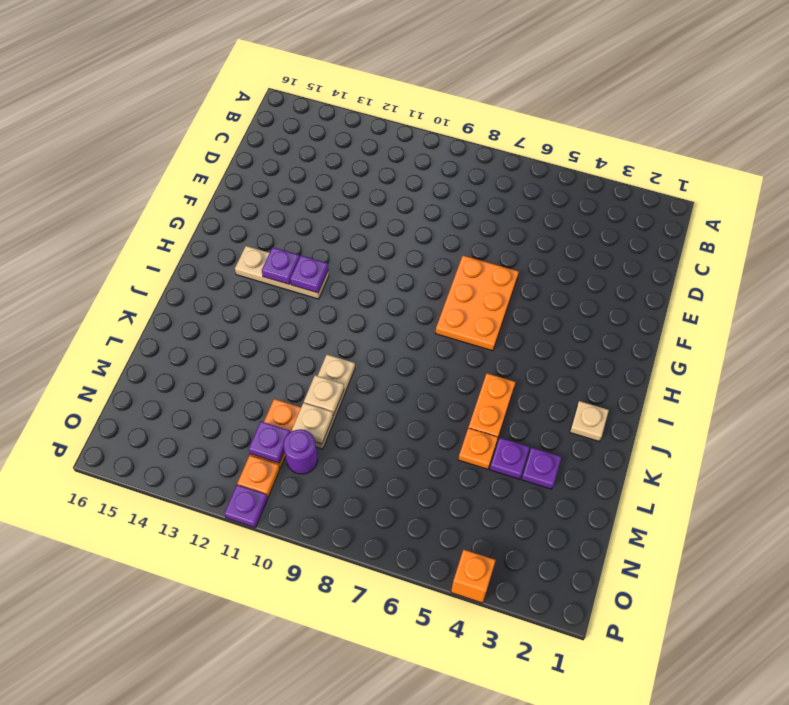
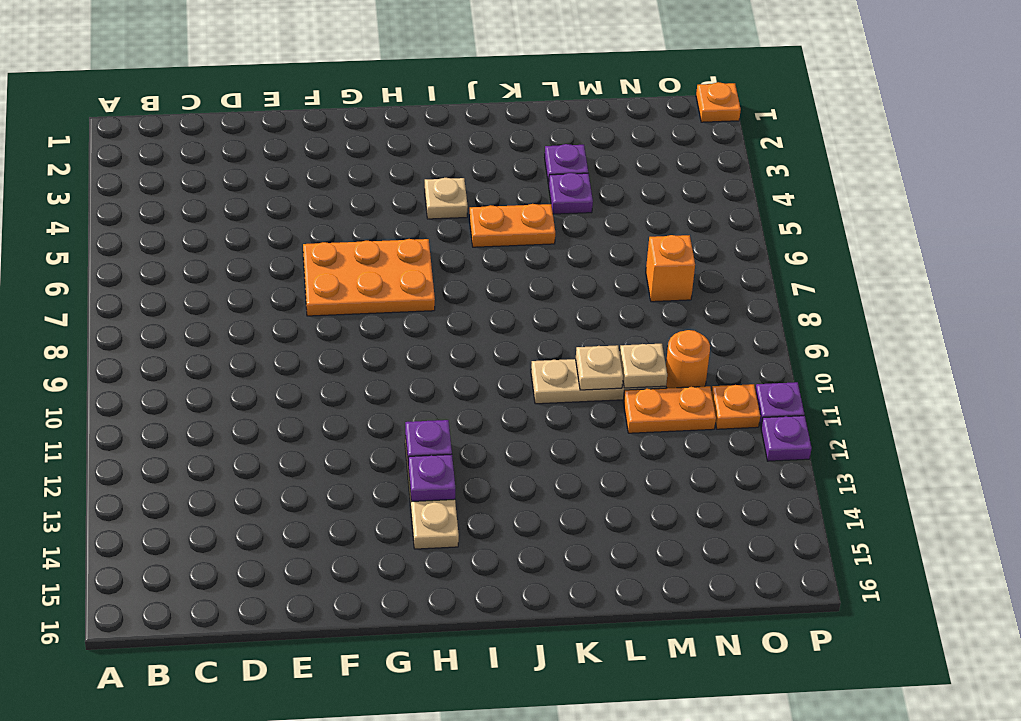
tan 1x1 plate [570,401,609,441] -> tan 1x1 plate moved to [425,178,468,219]
orange 1x1 plate [458,428,498,469] -> orange 1x1 plate moved to [696,82,741,122]
purple 1x1 round brick [284,429,318,474] -> orange 1x1 round brick [666,330,710,388]
purple 1x1 plate [249,421,290,463] -> purple 1x1 plate moved to [761,416,812,461]
orange 1x1 brick [451,550,496,603] -> orange 1x1 brick moved to [646,235,695,302]

